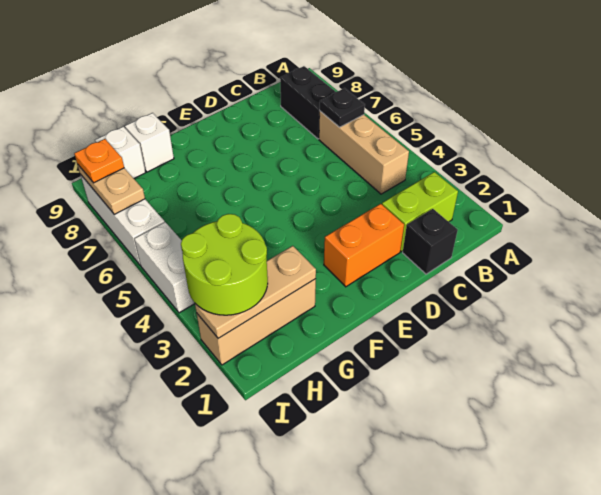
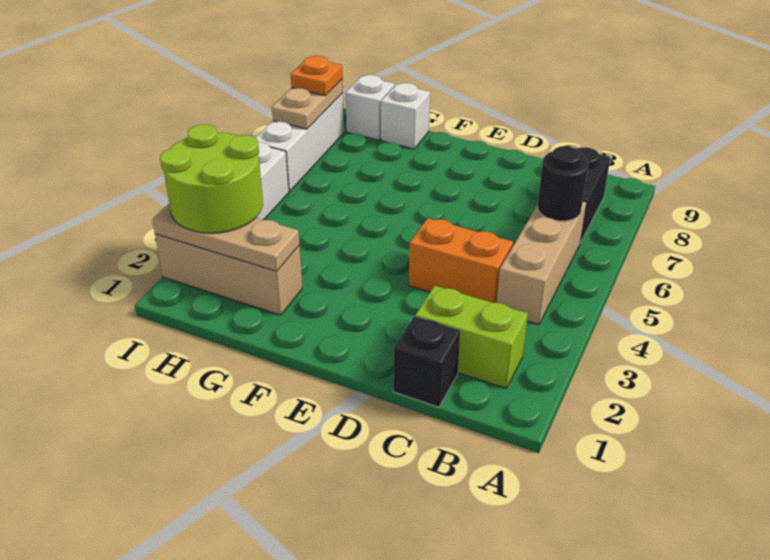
black 1x1 plate [320,88,365,127] -> black 1x1 round brick [537,146,588,221]
orange 1x2 brick [324,204,404,287] -> orange 1x2 brick moved to [409,218,513,303]

